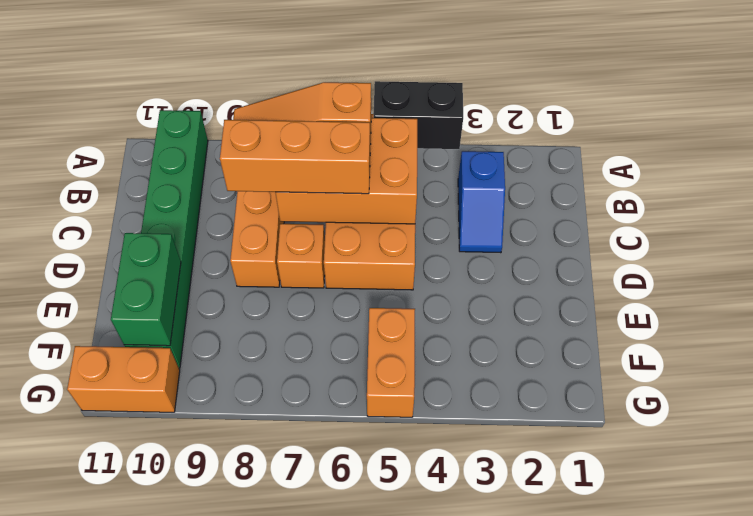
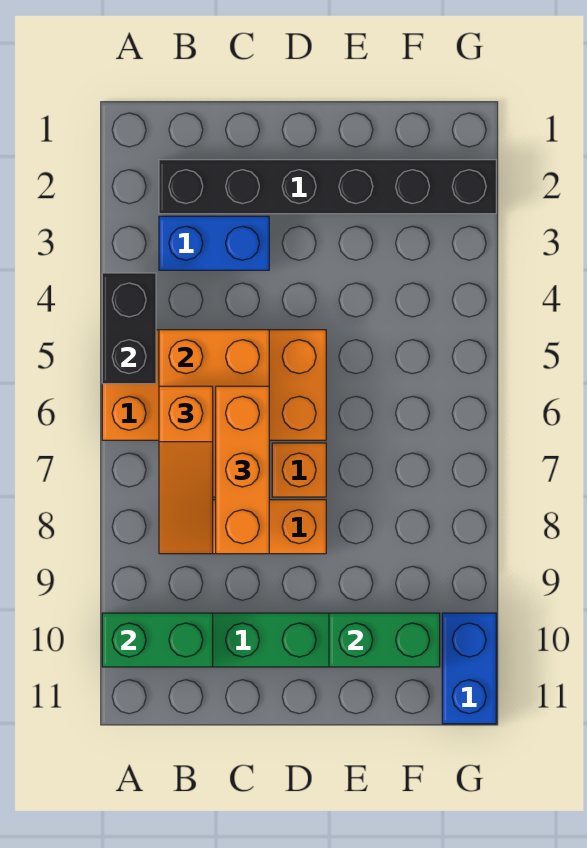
none -> green 1x2 brick [102,613,213,667]
none -> black 1x6 brick [159,160,496,214]
blue 1x2 slope [458,151,505,253] -> blue 1x2 brick [159,216,269,270]
orange 1x2 brick [367,308,415,417] -> none
orange 1x2 brick [67,346,180,412] -> blue 1x2 brick [442,613,496,724]

